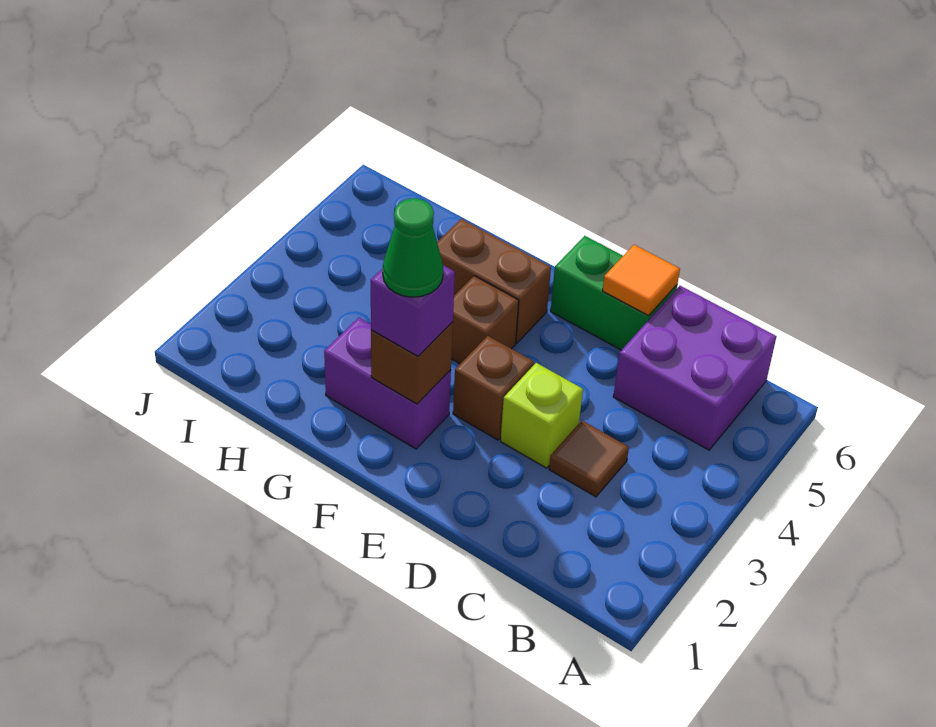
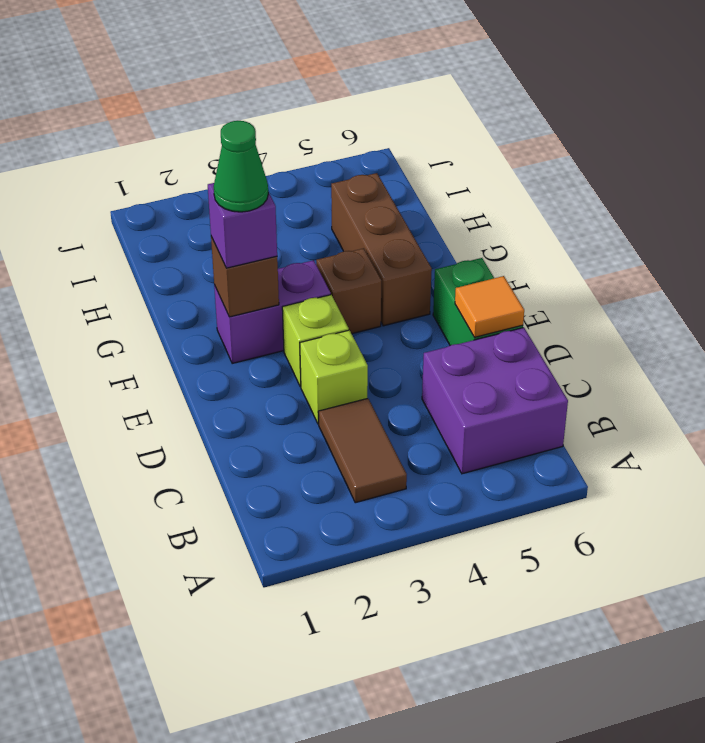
brown 1x1 tile [549,421,629,497] -> brown 1x2 tile [318,398,407,503]
brown 1x1 brick [453,336,534,440] -> lime 1x1 brick [282,295,349,387]
purple 1x2 brick [324,318,451,449] -> purple 1x2 brick turned to [214,260,331,364]
brown 1x2 brick [437,219,551,343] -> brown 1x3 brick [331,173,432,326]

